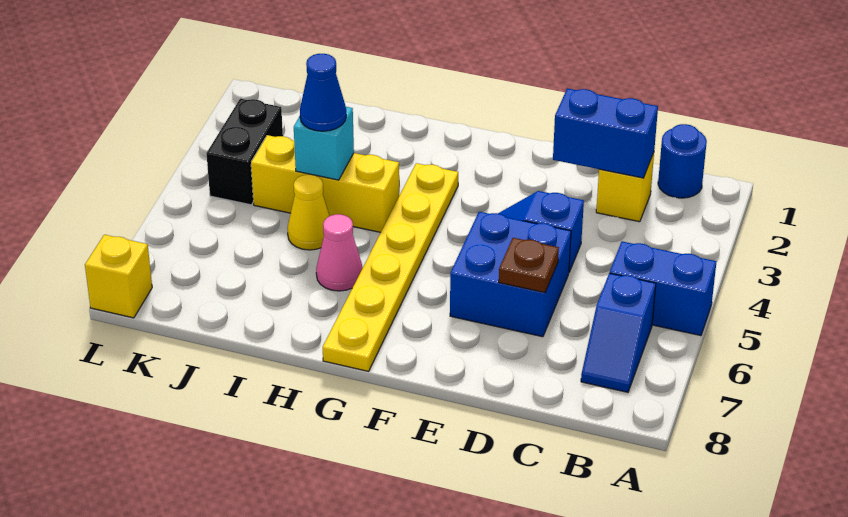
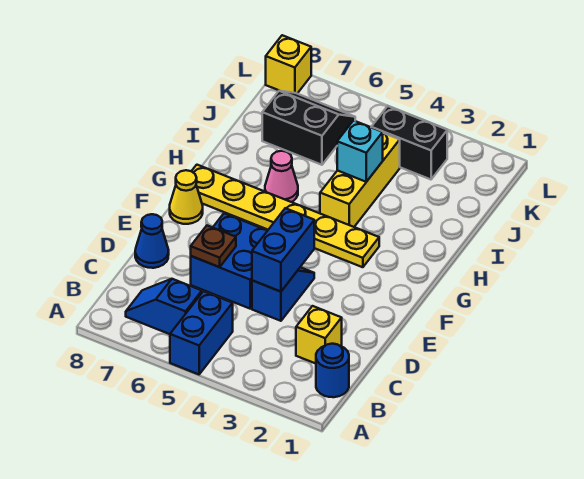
blue 1x2 brick [553,88,658,178] -> blue 1x2 brick moved to [252,208,314,292]
blue 1x1 cone [300,54,346,131] -> blue 1x1 cone moved to [135,214,169,268]
yellow 1x1 cone [288,175,330,250] -> yellow 1x1 cone moved to [170,170,203,224]
none -> black 2x2 slope [262,91,355,165]

